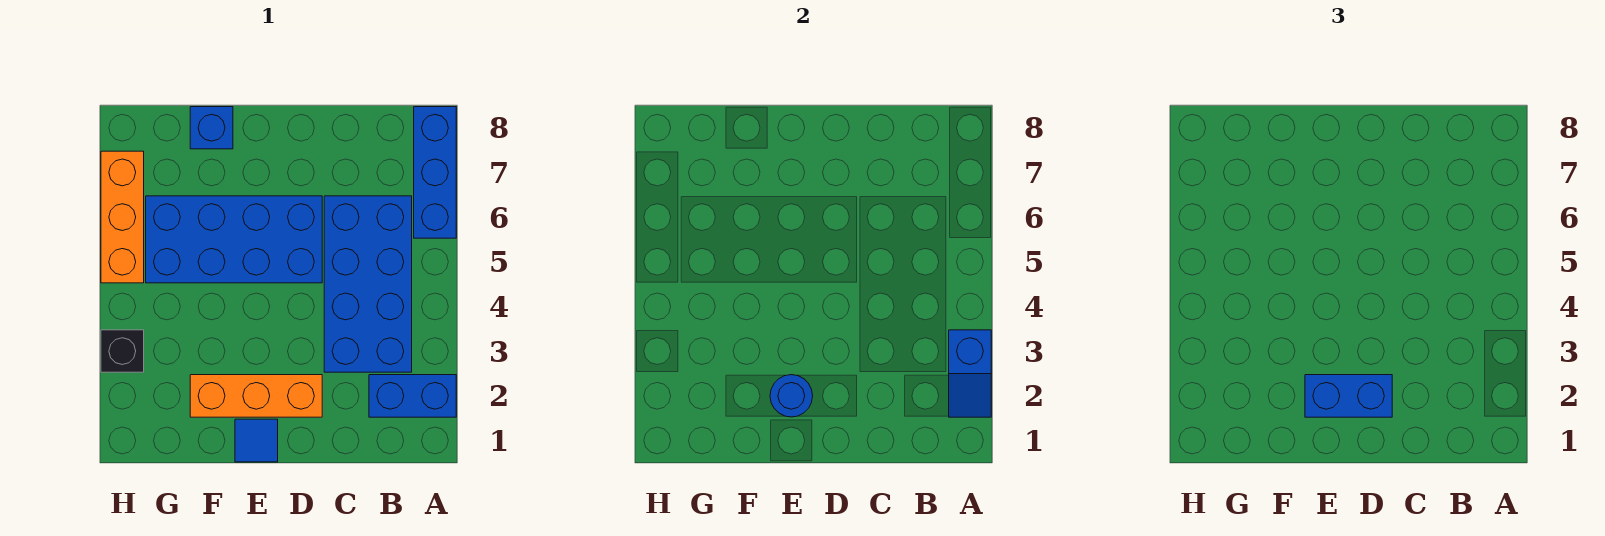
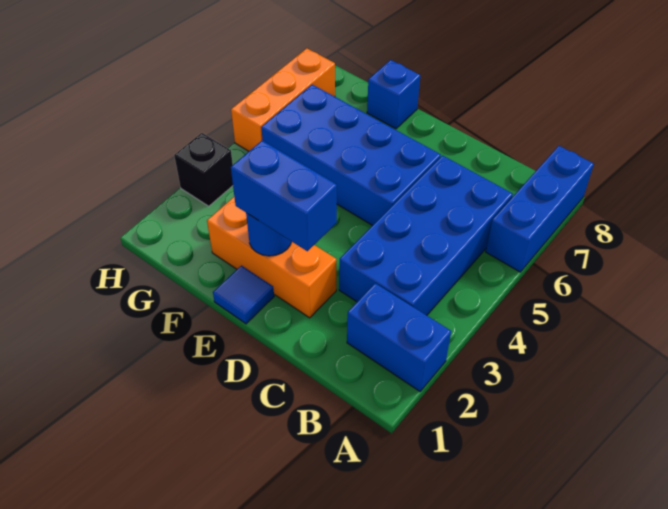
blue 1x2 slope [949,330,991,417] -> none

